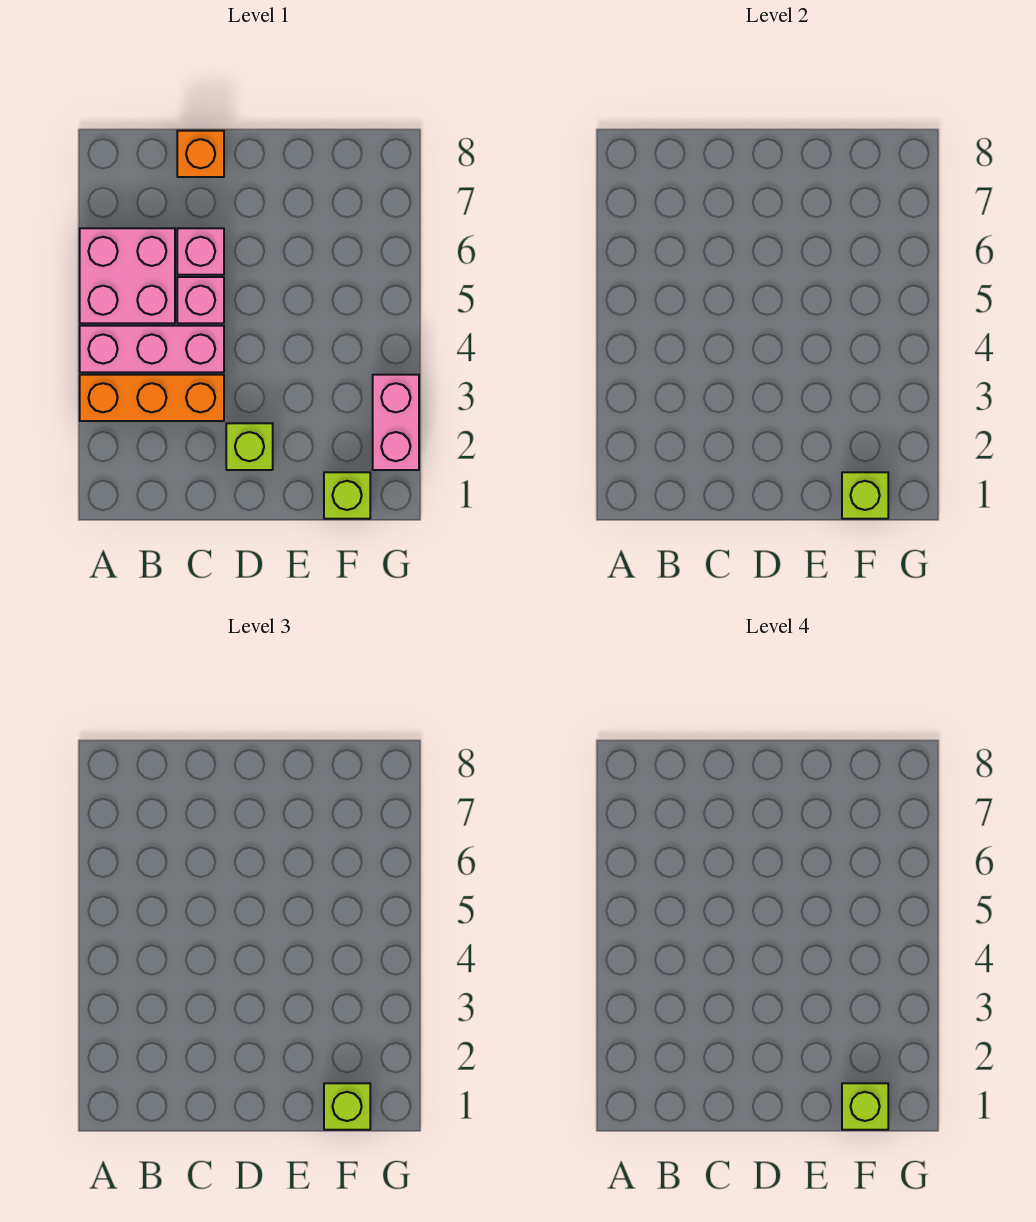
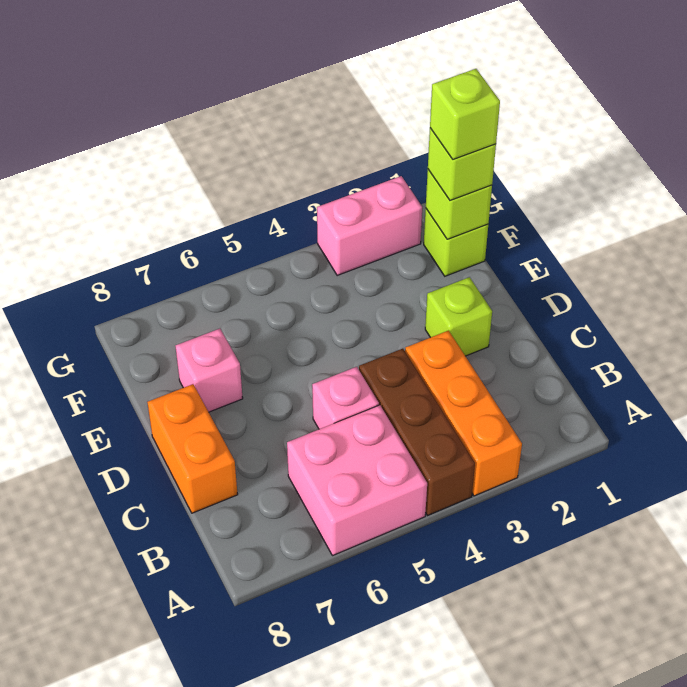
pink 1x3 brick [80,326,224,372] -> brown 1x3 brick [359,349,475,516]
pink 1x1 brick [177,228,224,275] -> pink 1x1 brick moved to [175,329,243,412]
orange 1x1 brick [177,131,224,177] -> orange 1x2 brick [147,384,238,513]

